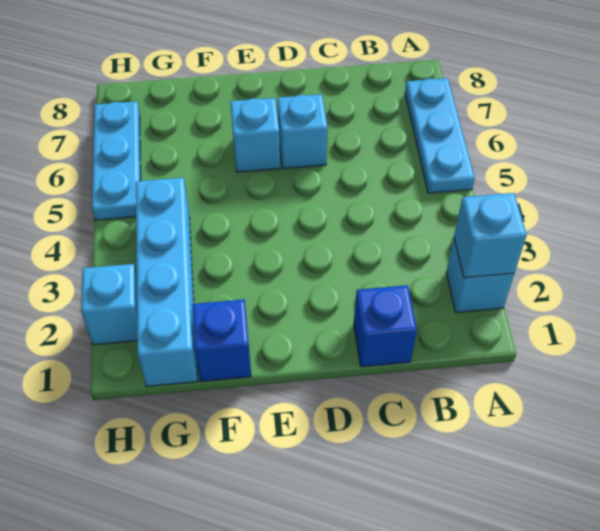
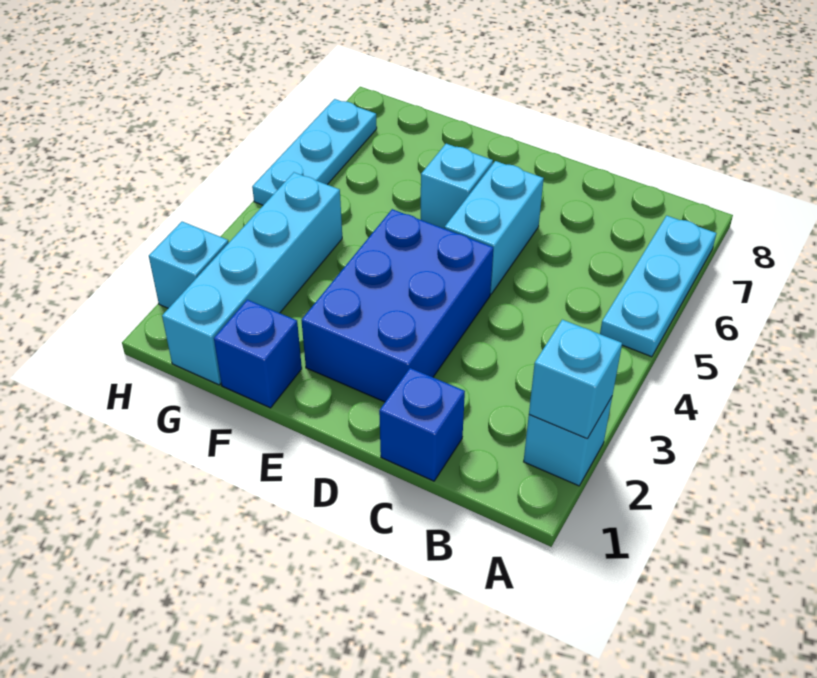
none -> blue 2x3 brick [301,209,493,402]
cyan 1x1 brick [278,94,328,168] -> cyan 1x2 brick [445,161,544,294]

